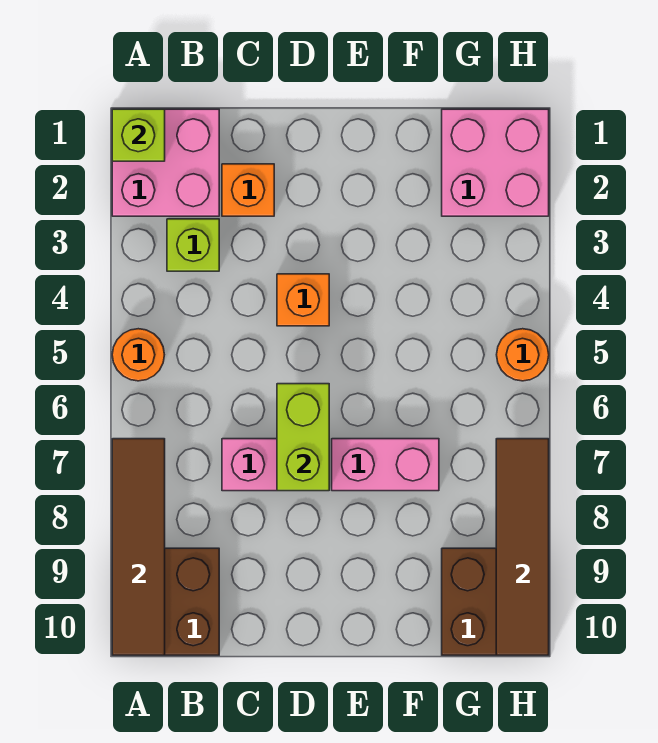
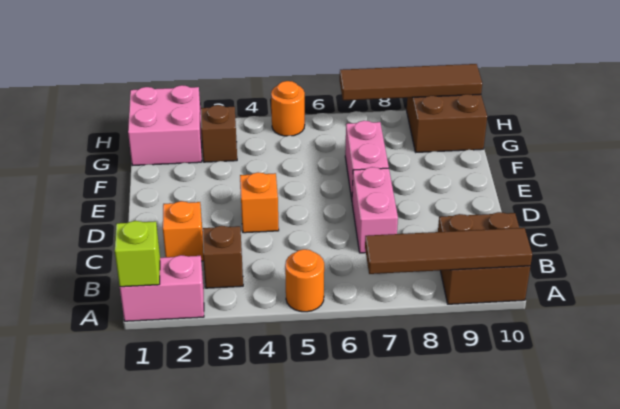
pink 2x2 brick [112,109,219,216] -> pink 1x2 brick [120,255,204,321]
lime 1x1 brick [167,219,219,271] -> brown 1x1 brick [203,226,243,288]
lime 1x2 brick [277,384,329,491] -> none
none -> brown 1x1 brick [201,105,237,162]

